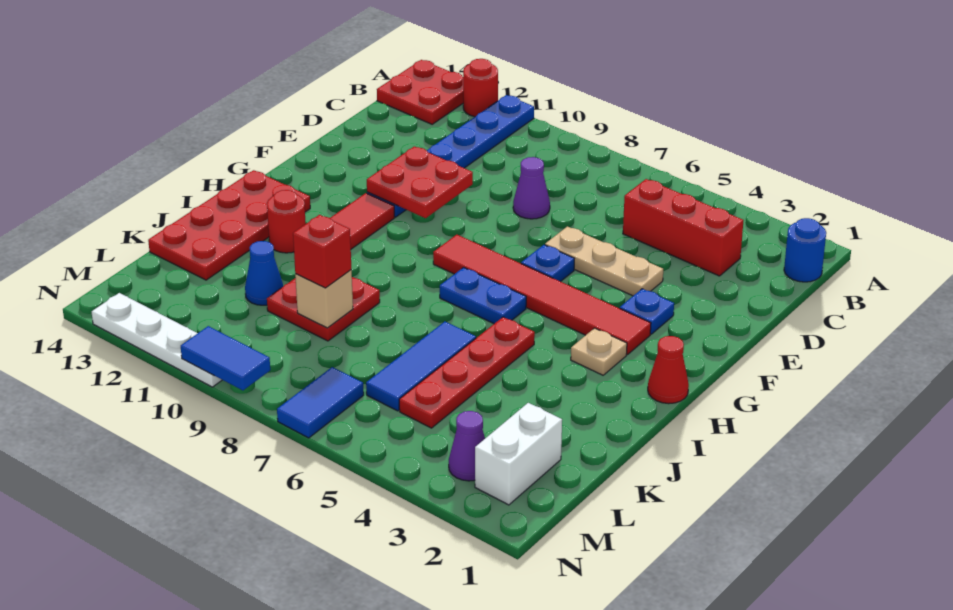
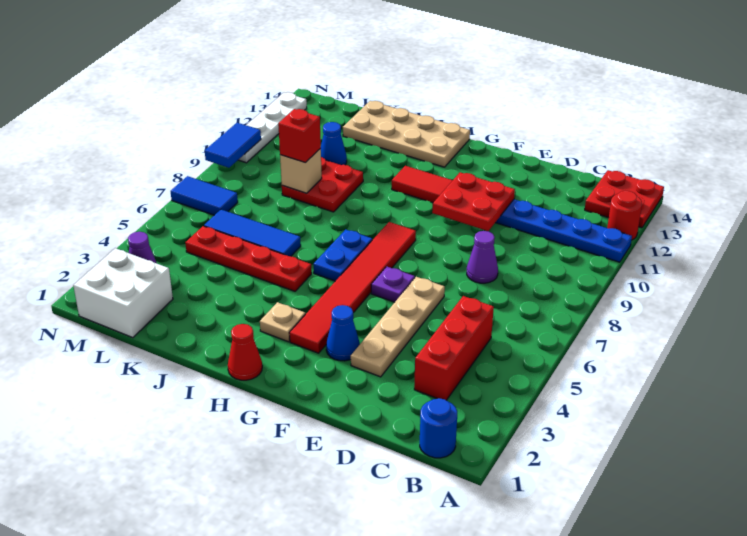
tan 1x3 plate [545,227,663,296] -> tan 1x4 plate [351,277,445,377]
blue 1x1 plate [620,289,674,334] -> blue 1x1 cone [326,305,360,361]
blue 1x1 plate [521,245,574,282] -> purple 1x1 plate [371,267,415,302]
red 2x4 plate [148,170,310,280] -> tan 2x4 plate [343,101,470,167]
red 1x1 round brick [267,190,306,253] -> none
white 1x2 brick [475,403,562,505] -> white 2x2 brick [73,248,173,338]

